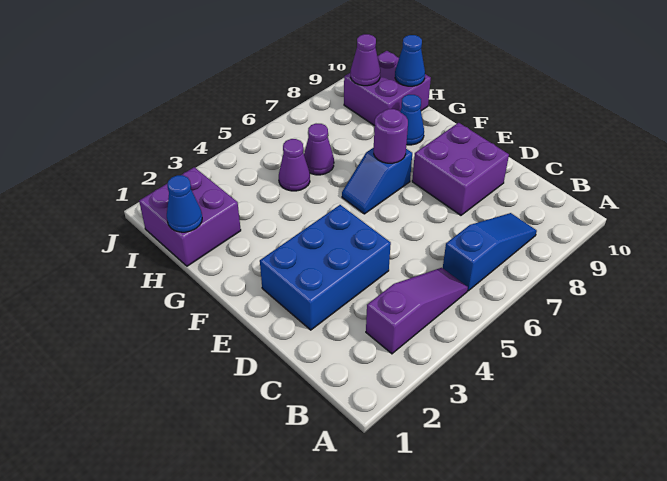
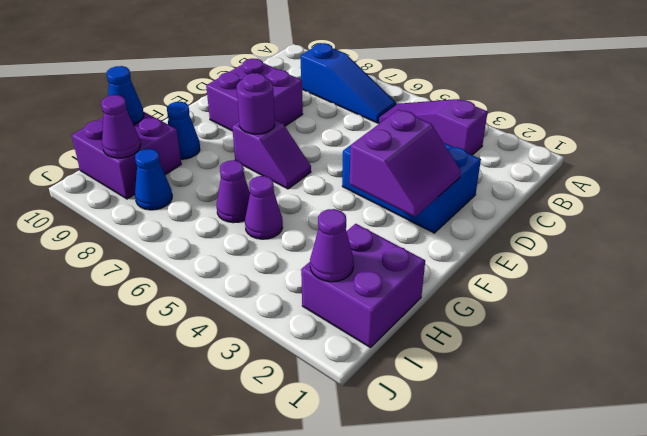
blue 1x3 slope [443,213,537,291] -> blue 1x3 slope turned to [301,43,397,123]
none -> purple 2x2 slope [350,110,461,217]
blue 1x2 slope [342,148,412,214] -> purple 1x2 slope [232,120,311,189]
blue 1x1 cone [167,175,202,232] -> blue 1x1 cone moved to [135,149,172,210]
none -> purple 1x1 cone [310,209,354,282]

